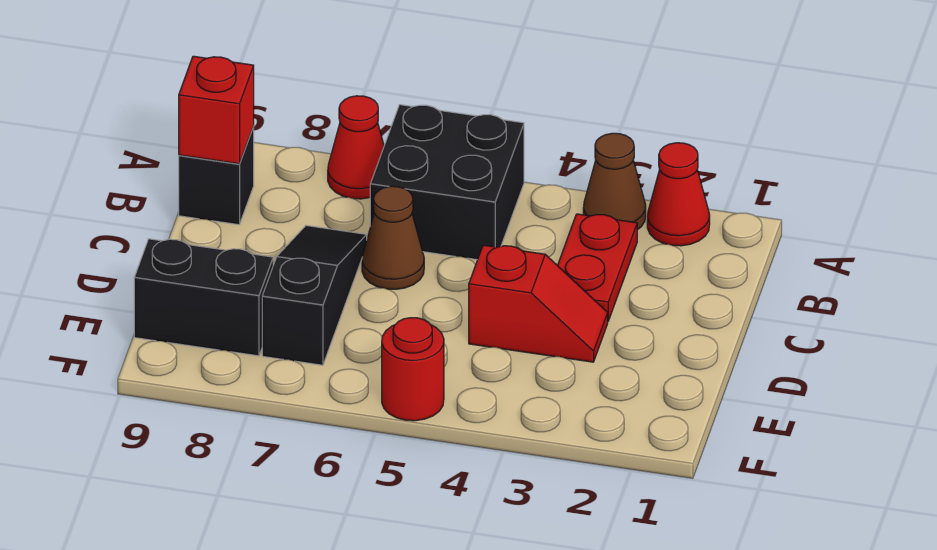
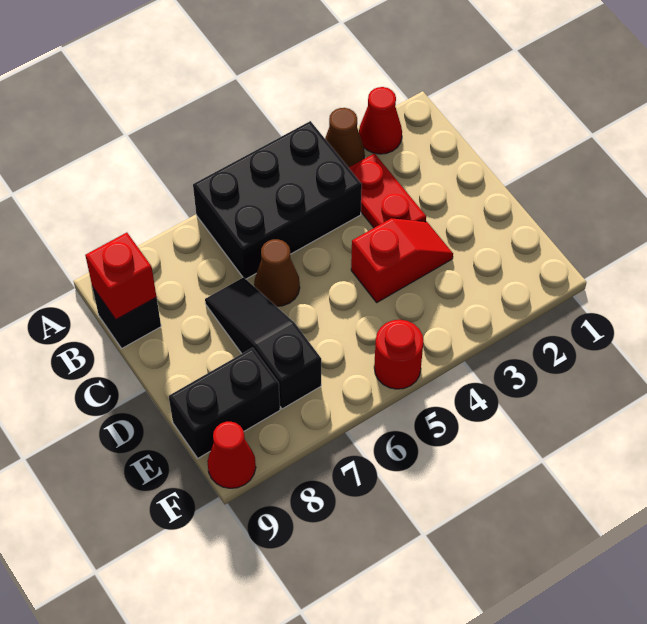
black 2x2 brick [370,105,524,260] -> black 2x3 brick [193,121,362,279]
red 1x1 cone [328,96,384,199] -> red 1x1 cone moved to [207,422,256,488]

